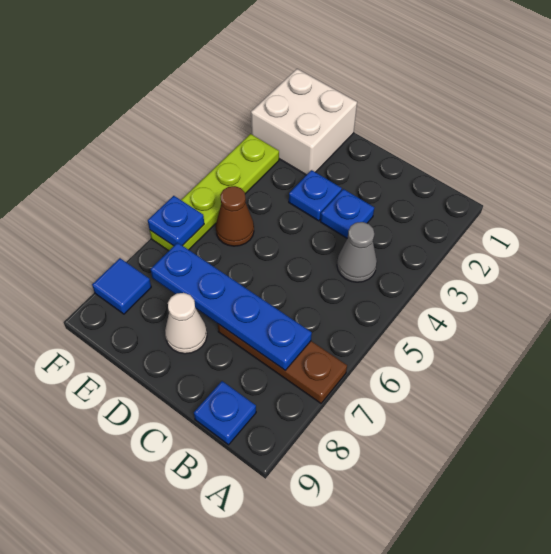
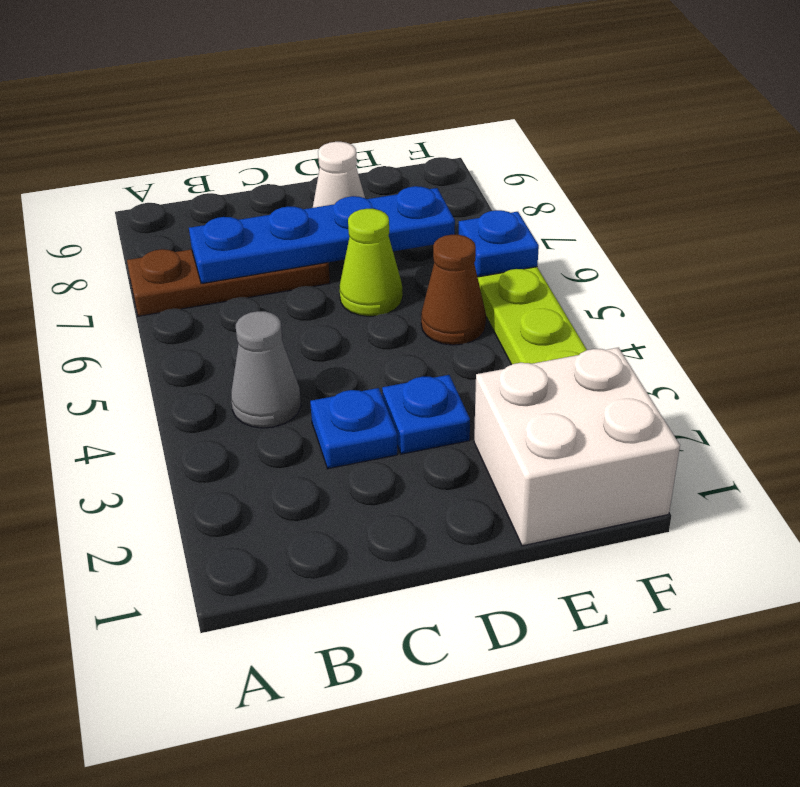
blue 1x1 plate [194,381,256,445] -> none
none -> lime 1x1 cone [339,208,403,317]
blue 1x1 tile [92,258,151,314] -> none

